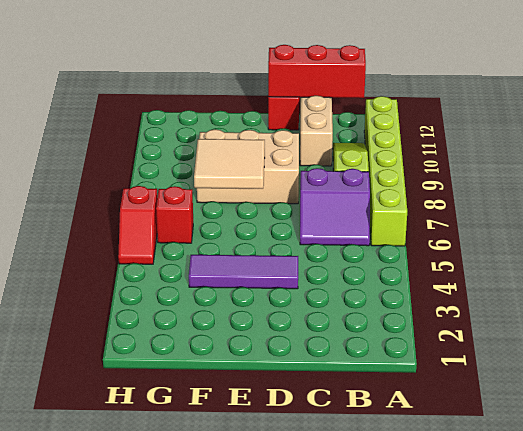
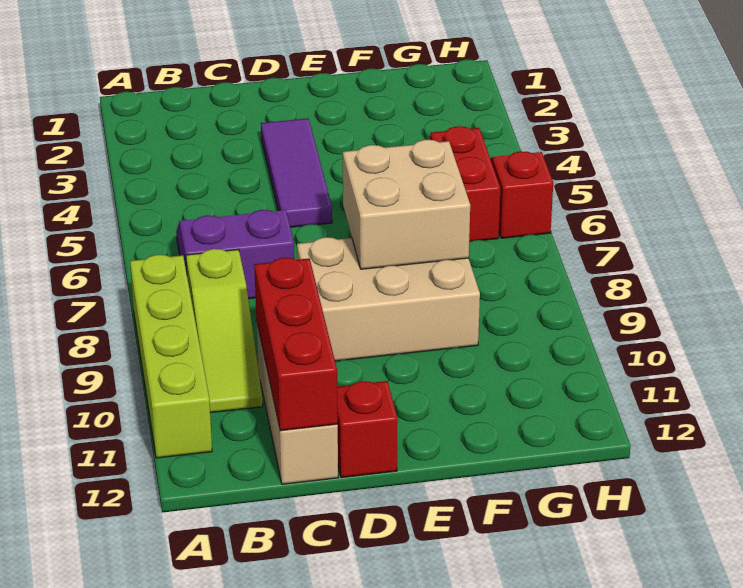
lime 1x6 brick [364,96,407,246] -> lime 1x4 brick [130,255,212,458]
red 1x3 brick [268,45,366,98] -> red 1x3 brick turned to [254,258,338,431]
purple 1x3 tile [189,255,298,289] -> purple 1x3 tile turned to [261,119,332,227]
tan 2x2 tile [194,139,265,189] -> tan 2x2 brick [343,140,470,269]
red 1x1 brick [156,186,193,243] -> red 1x2 brick [430,126,500,242]

